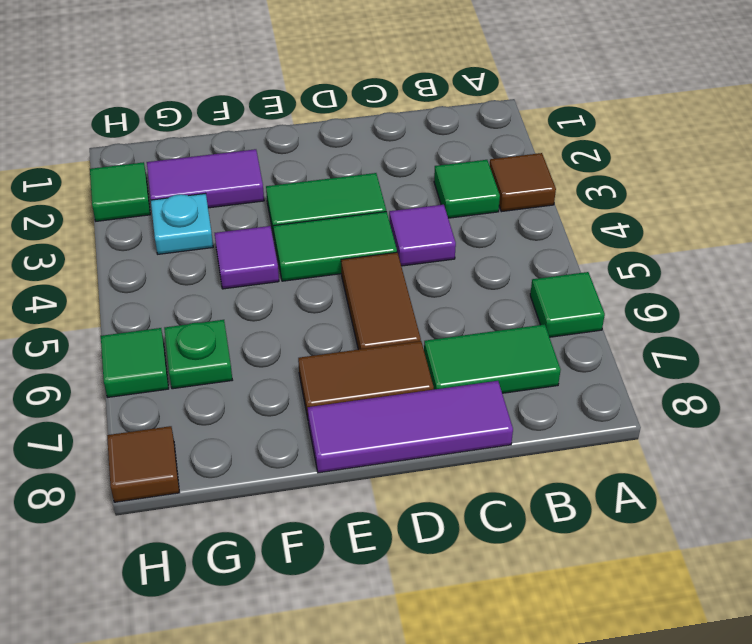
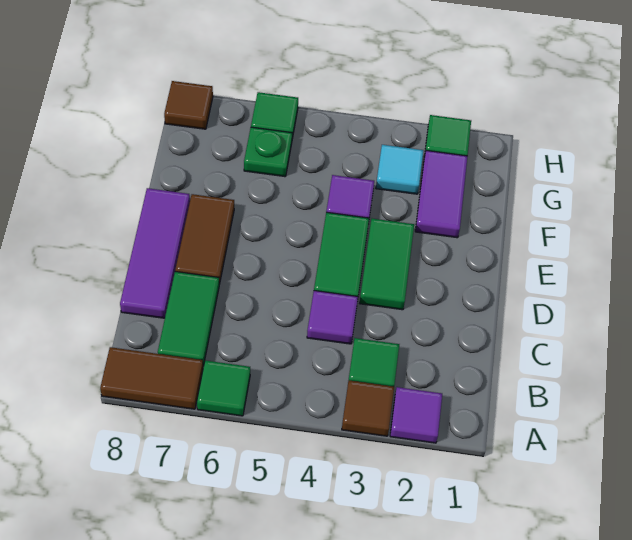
none -> purple 1x1 tile [390,387,442,443]
brown 1x2 tile [341,252,421,350] -> brown 1x2 tile moved to [100,347,203,409]
cyan 1x1 plate [151,193,213,254] -> cyan 1x1 tile [376,145,424,194]

